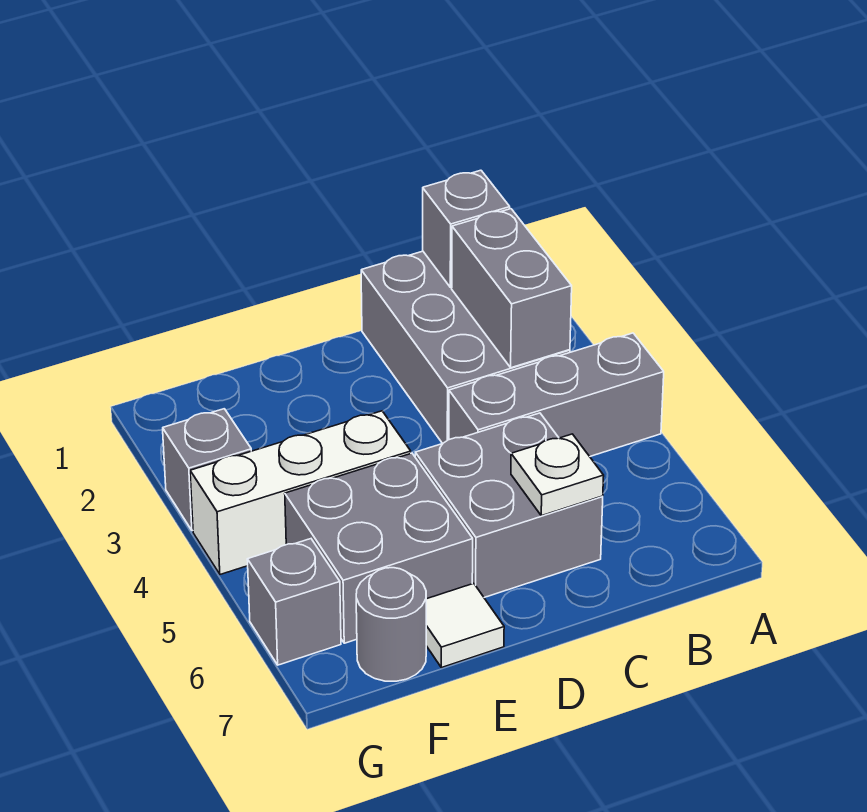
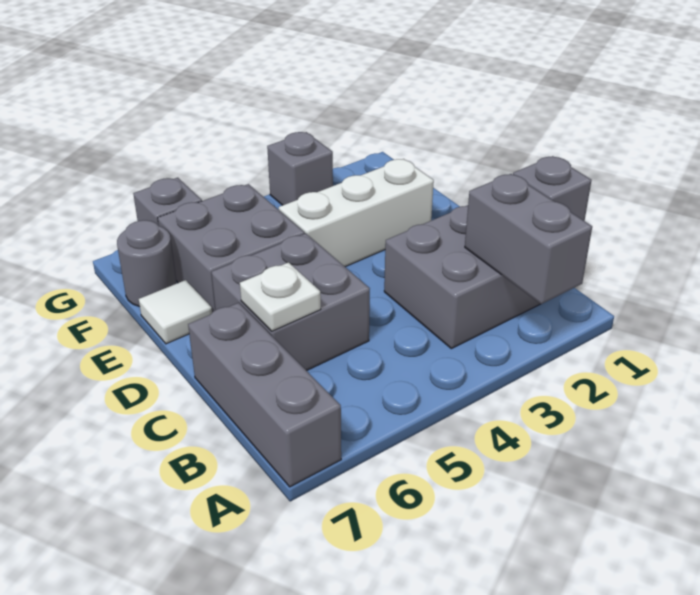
grey 1x3 brick [449,333,664,456] -> grey 1x3 brick moved to [188,303,341,487]
grey 1x2 brick [452,209,572,368] -> grey 1x2 brick turned to [465,174,592,304]
white 1x3 brick [190,411,411,574] -> white 1x3 brick turned to [279,159,434,267]

